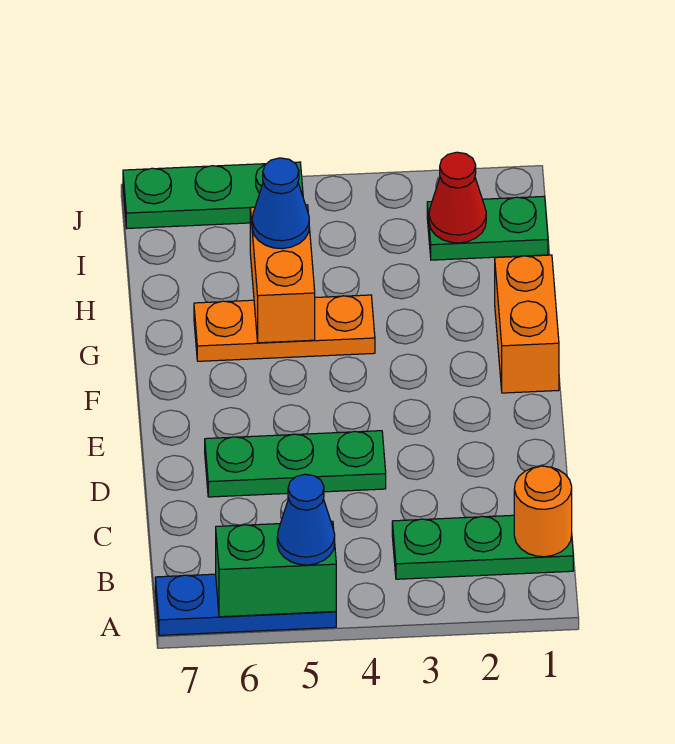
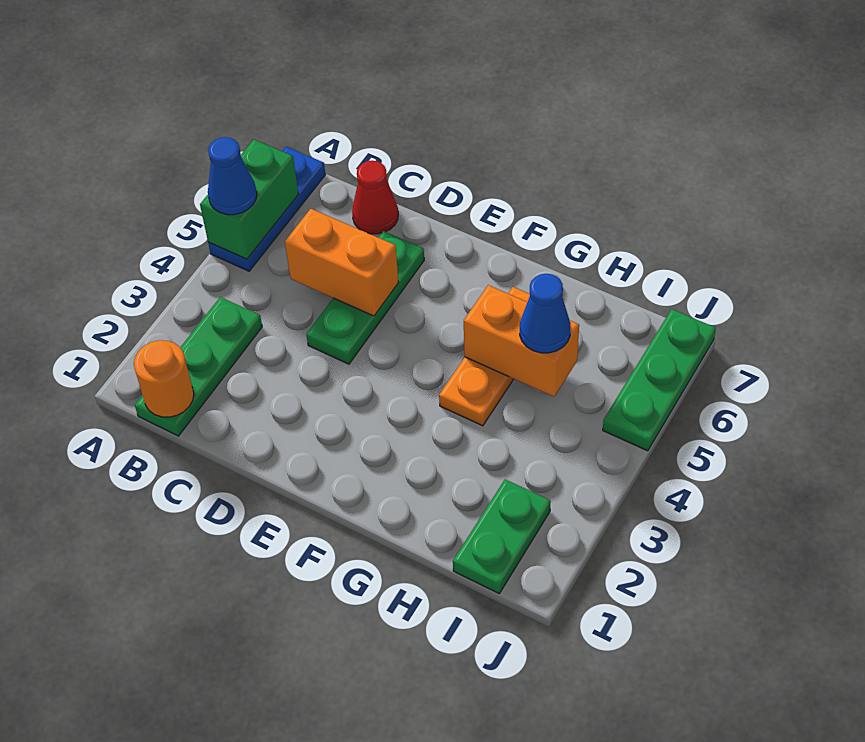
orange 1x2 brick [495,255,559,393] -> orange 1x2 brick moved to [285,209,399,316]
red 1x1 cone [429,152,486,243] -> red 1x1 cone moved to [352,161,398,234]

